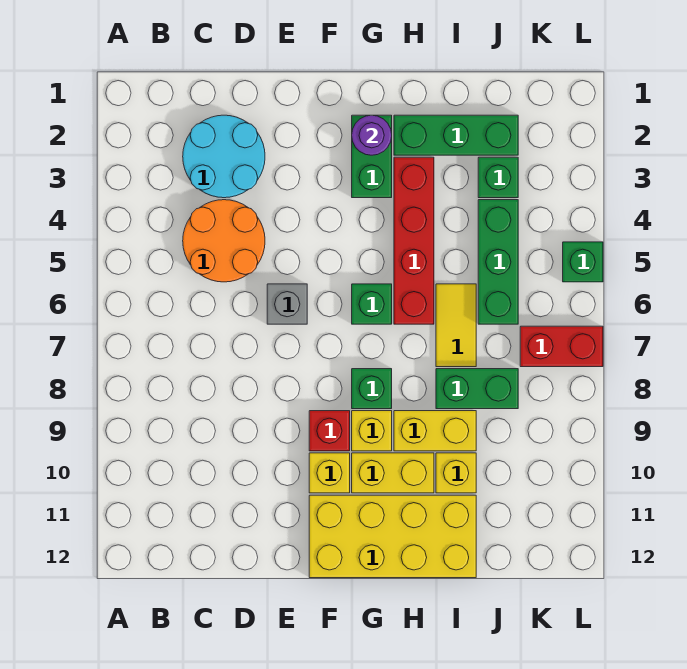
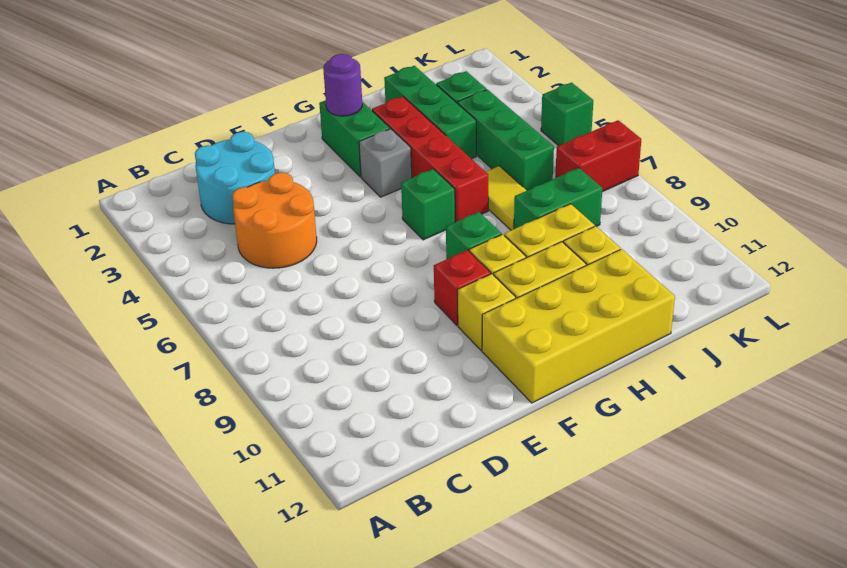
grey 1x1 brick [267,284,307,324] -> grey 1x1 brick moved to [359,129,412,197]
green 1x3 brick [394,115,518,155] -> green 1x3 brick turned to [384,66,476,159]

